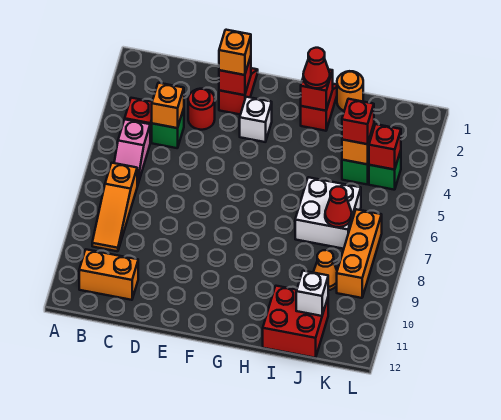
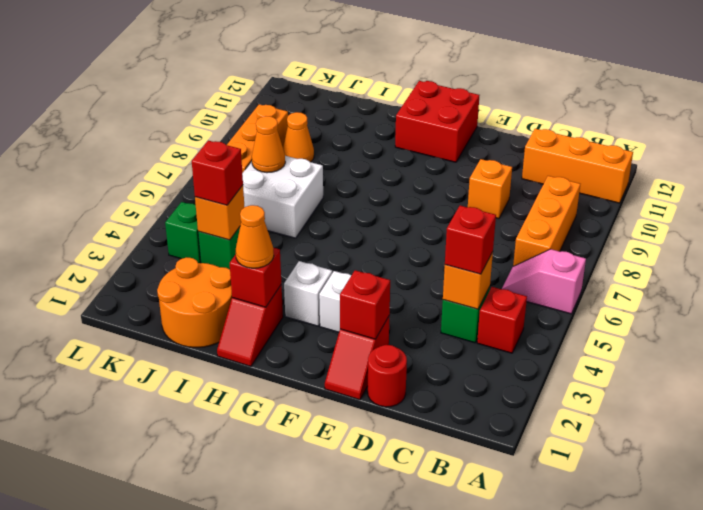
pink 1x2 slope [114,119,150,186] -> pink 1x2 slope turned to [502,249,586,314]
orange 1x3 slope [92,163,137,251] -> orange 1x3 brick [513,176,580,266]
orange 1x2 brick [79,250,138,300] -> orange 1x3 brick [522,129,633,203]
red 1x1 round brick [188,89,215,130] -> red 1x1 round brick moved to [368,345,407,407]
orange 1x1 brick [219,30,251,75] -> orange 1x1 brick moved to [468,159,512,219]
red 1x1 cone [303,48,330,88] -> orange 1x1 cone [236,205,274,268]
orange 1x1 round brick [337,71,363,111] -> orange 2x2 round brick [157,257,232,347]
red 2x2 brick [263,286,328,358] -> red 2x2 brick moved to [395,81,480,162]
red 1x1 cone [325,187,352,227] -> orange 1x1 cone [252,116,285,173]
white 1x1 brick [296,271,328,316] -> white 1x1 brick moved to [284,261,332,326]
red 1x1 brick [369,124,401,170] -> red 1x1 brick moved to [445,206,496,274]

